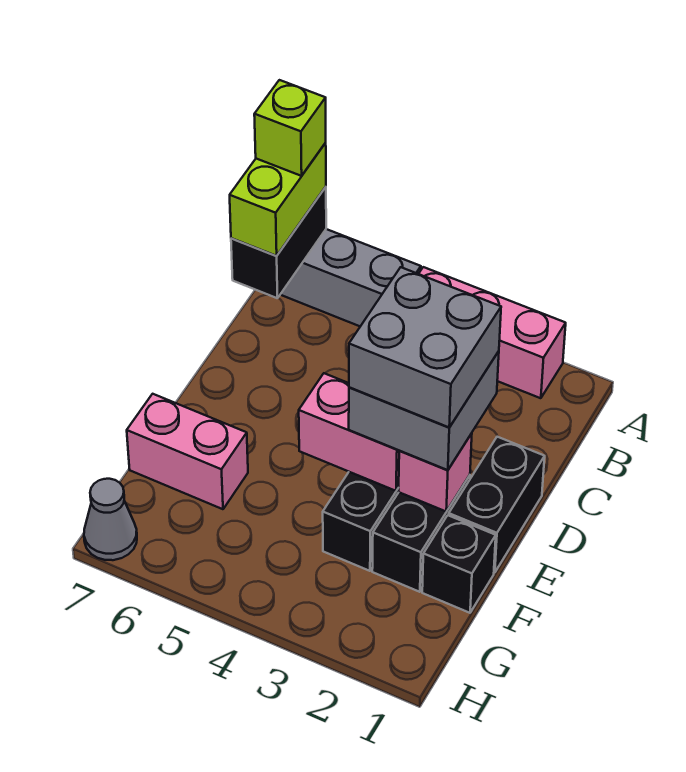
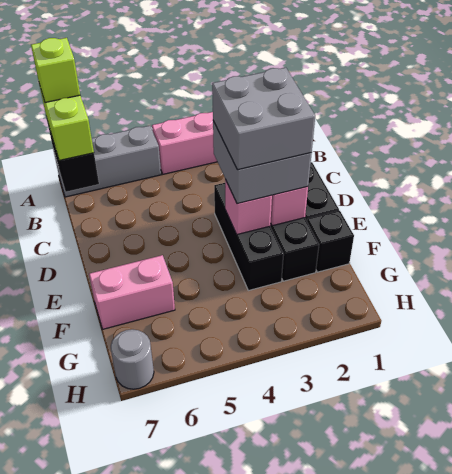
pink 1x2 brick [299,373,399,491] -> pink 1x1 brick [225,180,272,234]
grey 1x1 cone [84,479,137,560] -> grey 1x1 round brick [111,329,154,389]

